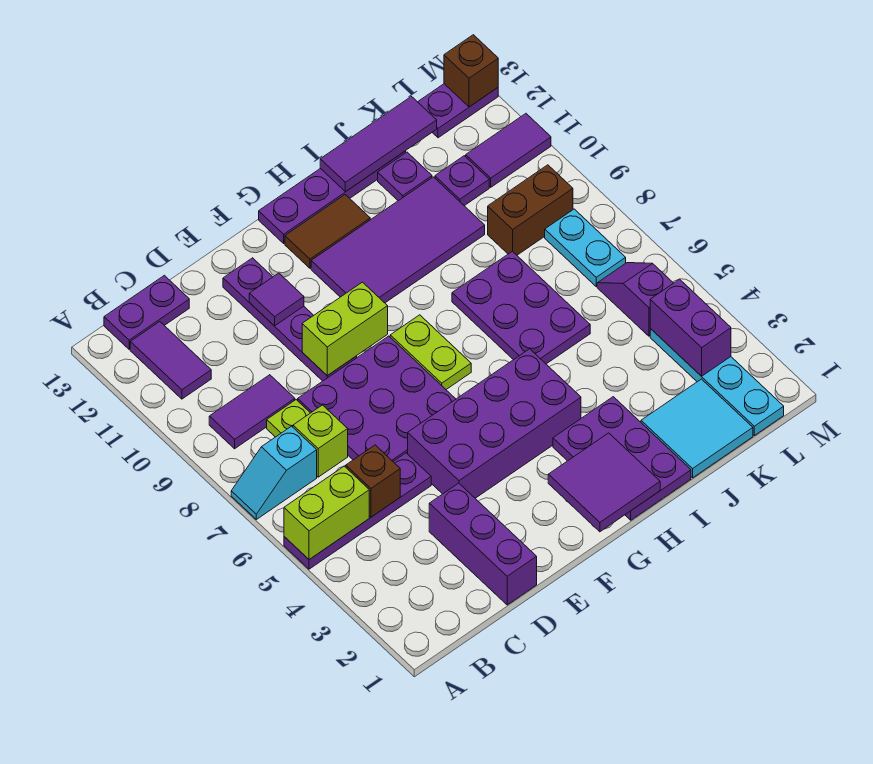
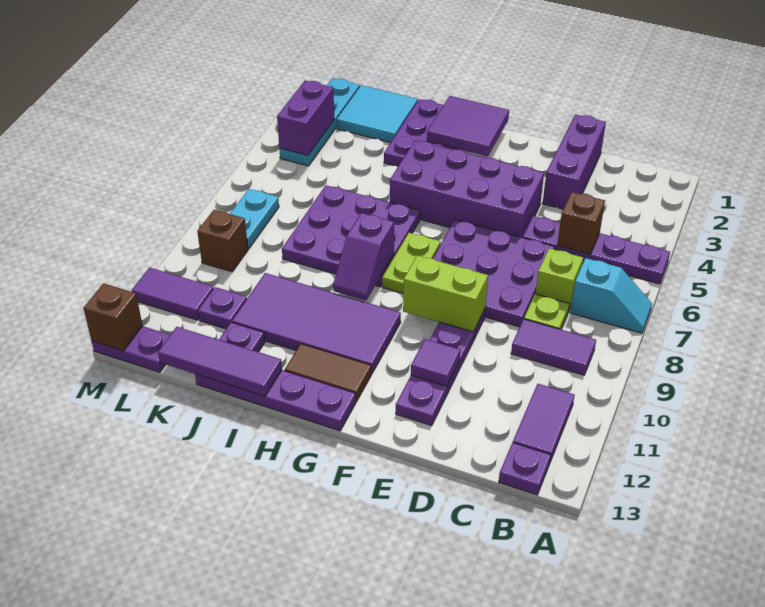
lime 1x2 brick [284,466,369,560] -> none
purple 1x2 plate [104,275,189,349] -> purple 1x1 plate [499,443,551,495]
purple 2x3 plate [452,251,590,364] -> purple 3x3 plate [282,185,420,287]
brown 1x2 brick [488,165,573,255] -> brown 1x1 brick [197,210,248,272]
purple 1x2 slope [597,263,673,336] -> purple 1x2 slope moved to [333,213,394,301]

